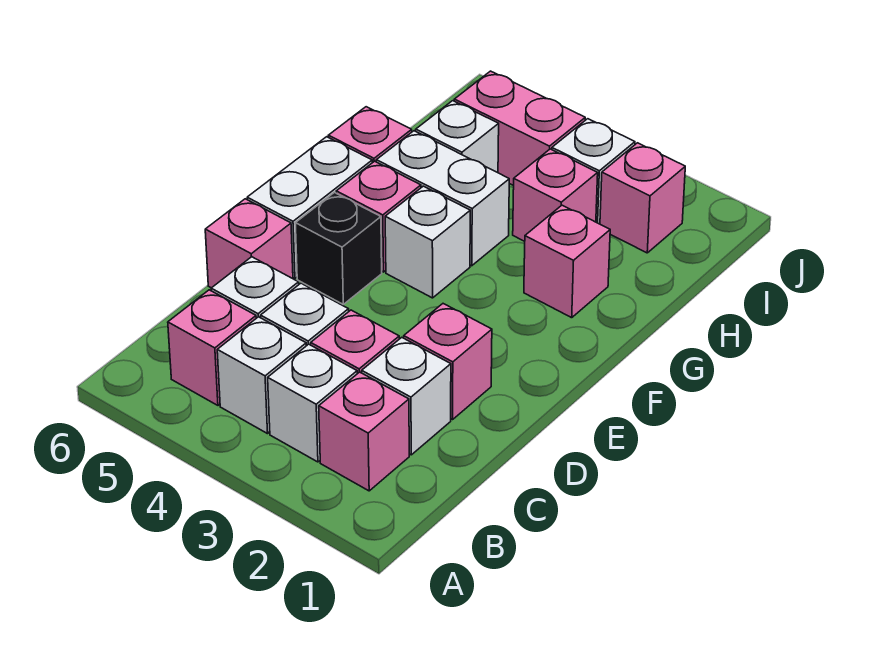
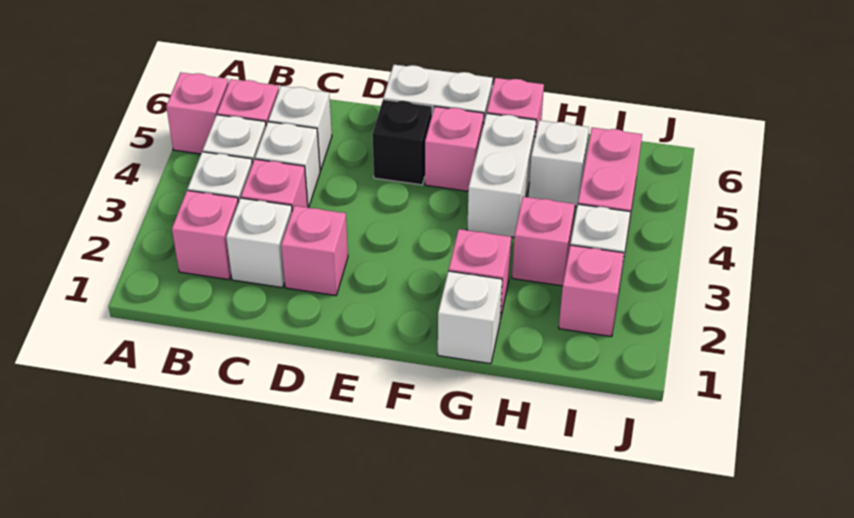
pink 1x1 brick [205,199,293,288] -> pink 1x1 brick moved to [166,73,229,154]
white 1x1 brick [385,186,470,298] -> white 1x1 brick moved to [438,271,502,364]

